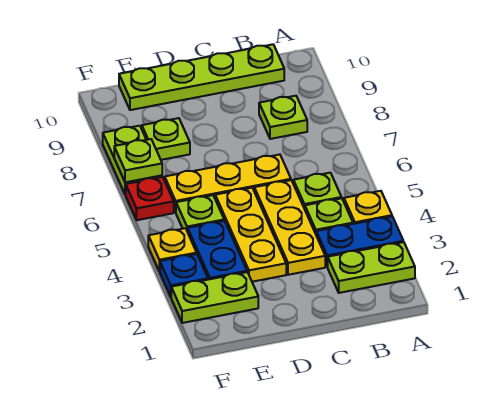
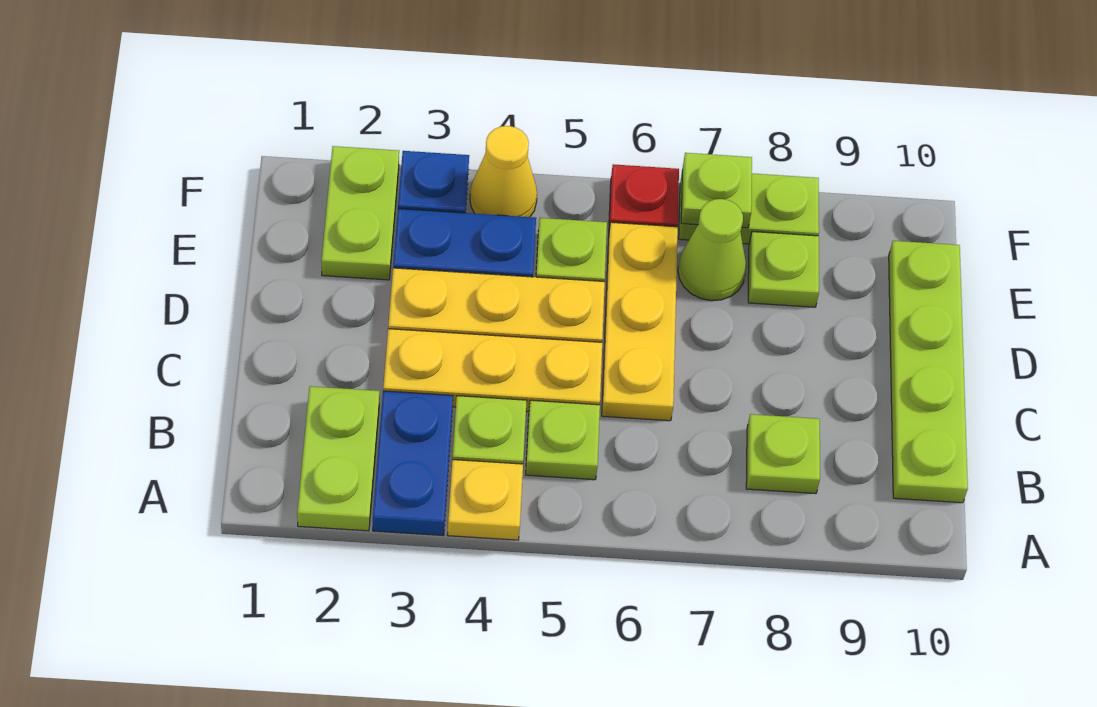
none -> lime 1x1 cone [678,199,747,301]
yellow 1x1 plate [148,228,197,272] -> yellow 1x1 cone [470,126,537,217]

